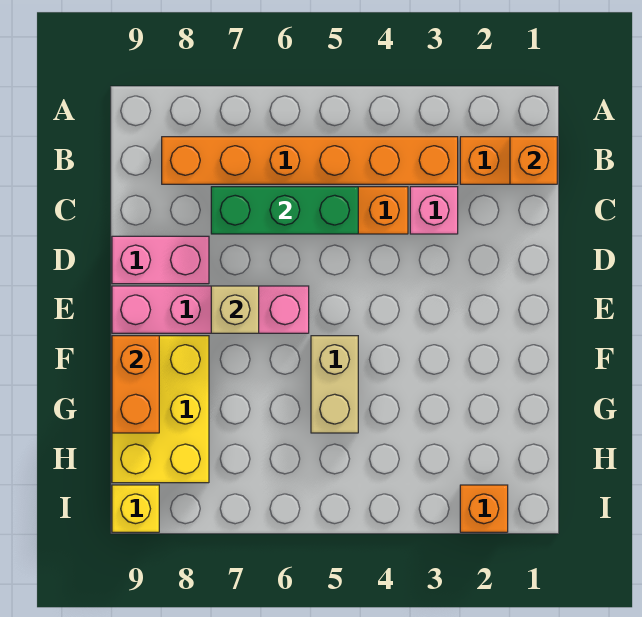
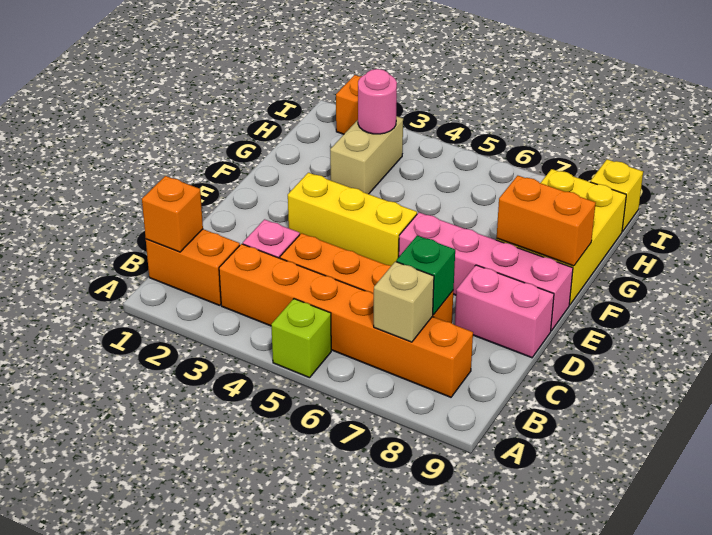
none -> lime 1x1 brick [271,299,331,378]
green 1x3 brick [211,187,358,234] -> green 1x1 brick [396,236,455,315]
none -> yellow 1x3 brick [288,173,417,266]
tan 1x1 brick [211,286,259,333] -> tan 1x1 brick moved to [374,262,434,342]
tan 1x2 brick [311,336,358,433] -> tan 1x2 brick moved to [330,116,403,194]
orange 1x2 brick [112,336,159,433] -> orange 1x2 brick turned to [497,176,596,266]
none -> pink 1x1 round brick [358,69,397,134]

